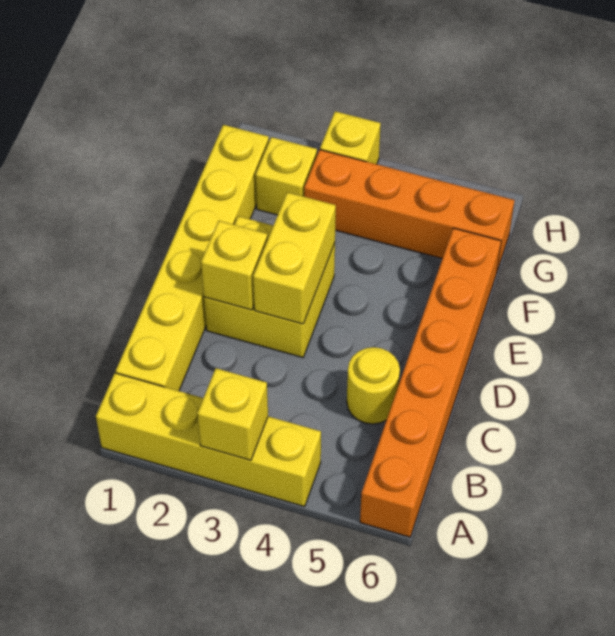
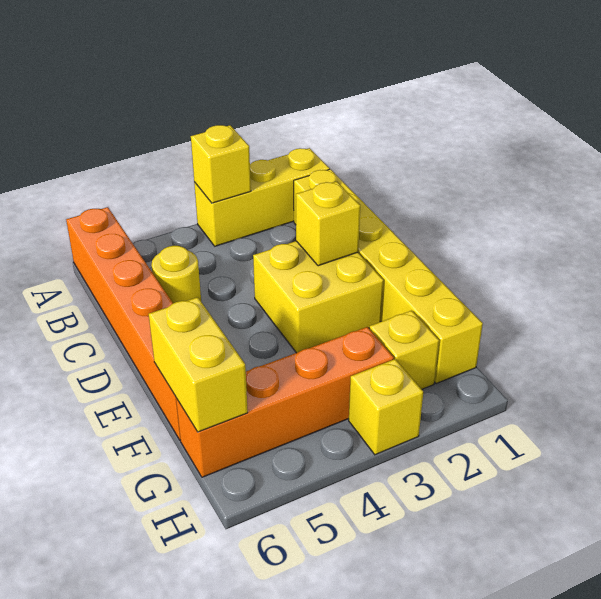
yellow 1x4 brick [96,373,321,507] -> yellow 1x3 brick [194,148,330,246]
yellow 1x2 brick [253,192,336,324] -> yellow 1x2 brick moved to [149,297,248,432]

